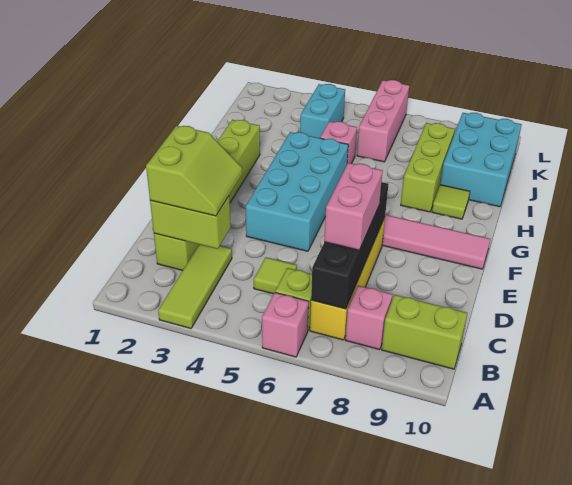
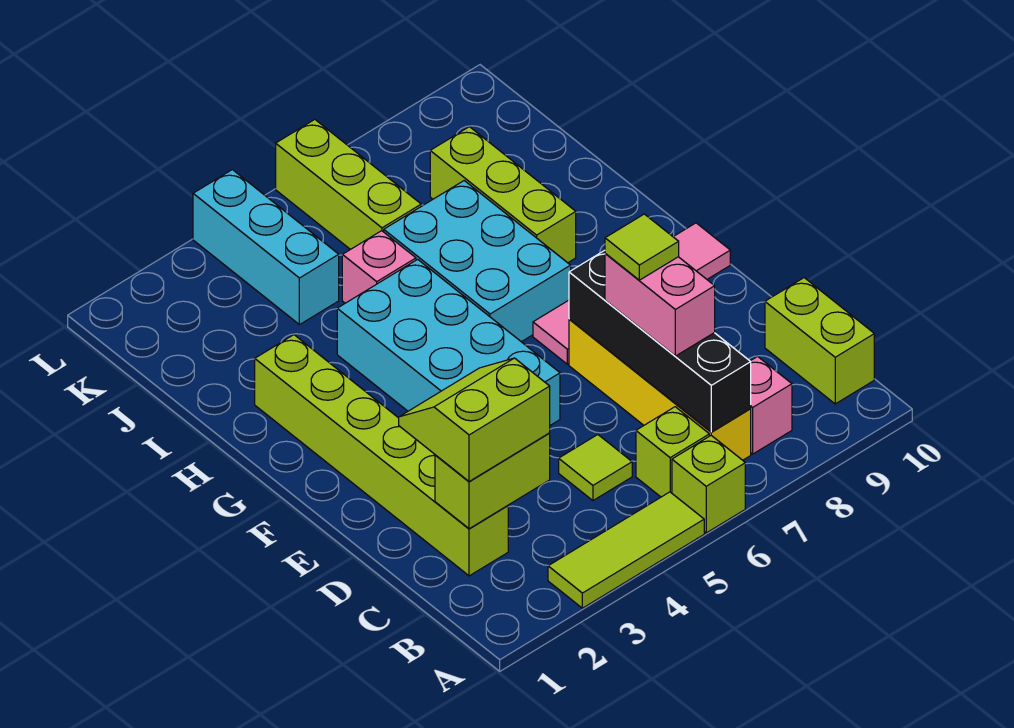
lime 1x3 tile [158,244,232,328] -> lime 1x3 tile turned to [548,492,704,608]
pink 1x1 brick [262,293,309,357] -> lime 1x1 brick [672,436,745,533]
lime 1x2 brick [382,295,467,369] -> lime 1x2 brick turned to [765,278,874,404]
lime 2x2 slope [146,126,243,216] -> lime 2x2 slope turned to [399,358,550,482]
lime 1x1 tile [432,185,470,219] -> lime 1x1 tile moved to [605,214,679,280]
cyan 2x3 brick [440,113,522,207] -> cyan 2x3 brick moved to [384,181,571,342]
cyan 1x2 brick [300,84,345,138] -> cyan 1x3 brick [193,170,339,325]
pink 1x3 brick [357,80,409,162] -> lime 1x3 brick [276,120,421,250]

